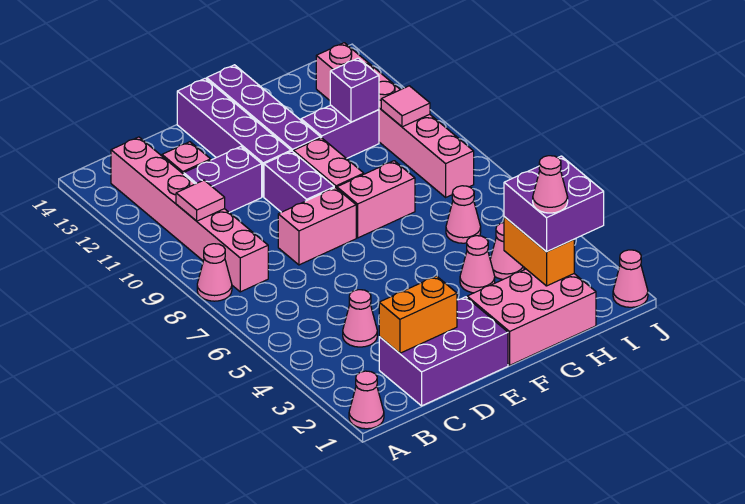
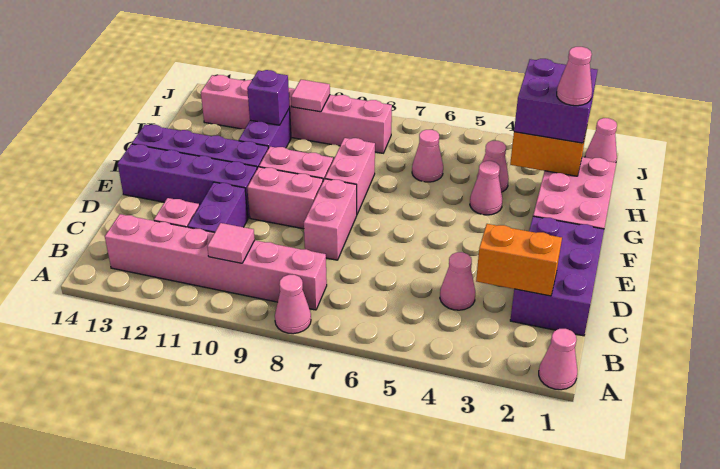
orange 1x2 brick [379,276,457,353] -> orange 1x2 brick turned to [476,224,562,296]
purple 1x2 brick [264,151,334,212] -> pink 1x2 brick [247,167,323,229]

